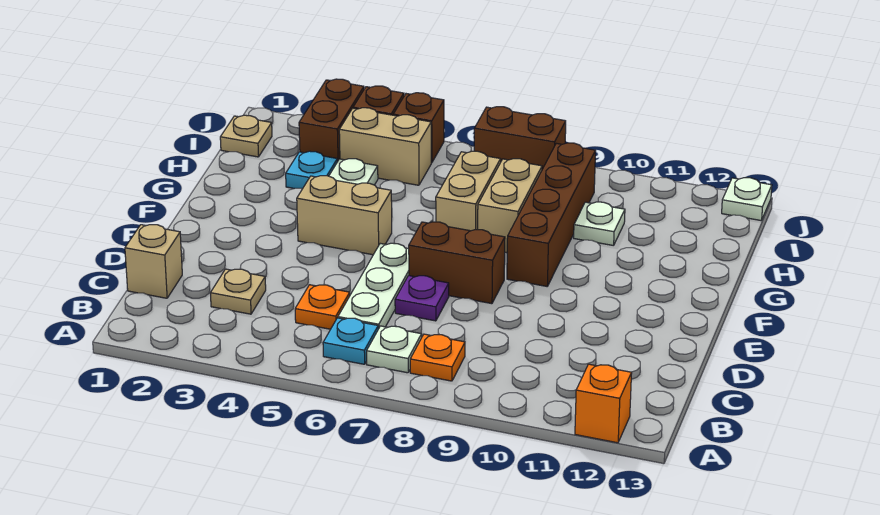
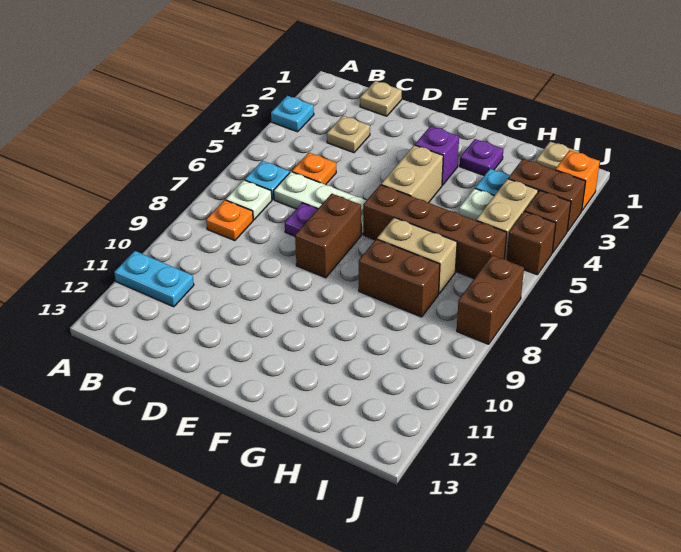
none -> cyan 1x1 plate [271,96,314,132]
none -> cyan 1x2 plate [114,251,194,307]
orange 1x1 brick [575,364,632,443] -> orange 1x1 brick moved to [555,150,600,210]
tan 1x1 brick [125,225,182,298] -> tan 1x1 plate [360,81,402,116]
none -> purple 1x1 brick [415,126,459,185]
brown 1x4 brick [507,143,596,286] -> brown 1x4 brick moved to [363,185,507,279]
none -> purple 1x1 plate [460,139,503,176]
tan 1x2 brick [478,159,542,253] -> brown 1x2 brick [359,239,440,317]
white 1x1 plate [574,202,625,246] -> none
white 1x1 plate [722,178,772,221] -> none

